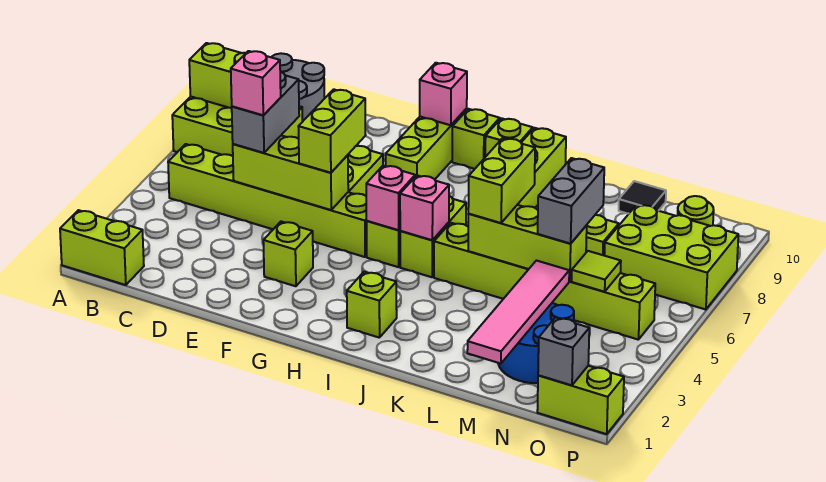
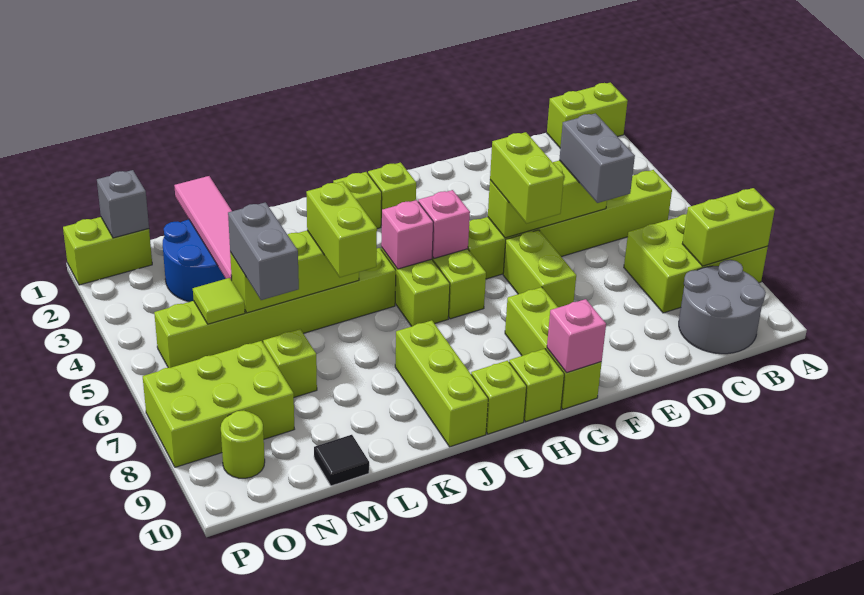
pink 1x1 brick [231,51,281,115] -> none
lime 1x1 brick [263,222,313,286] -> lime 1x1 brick moved to [368,162,416,225]

